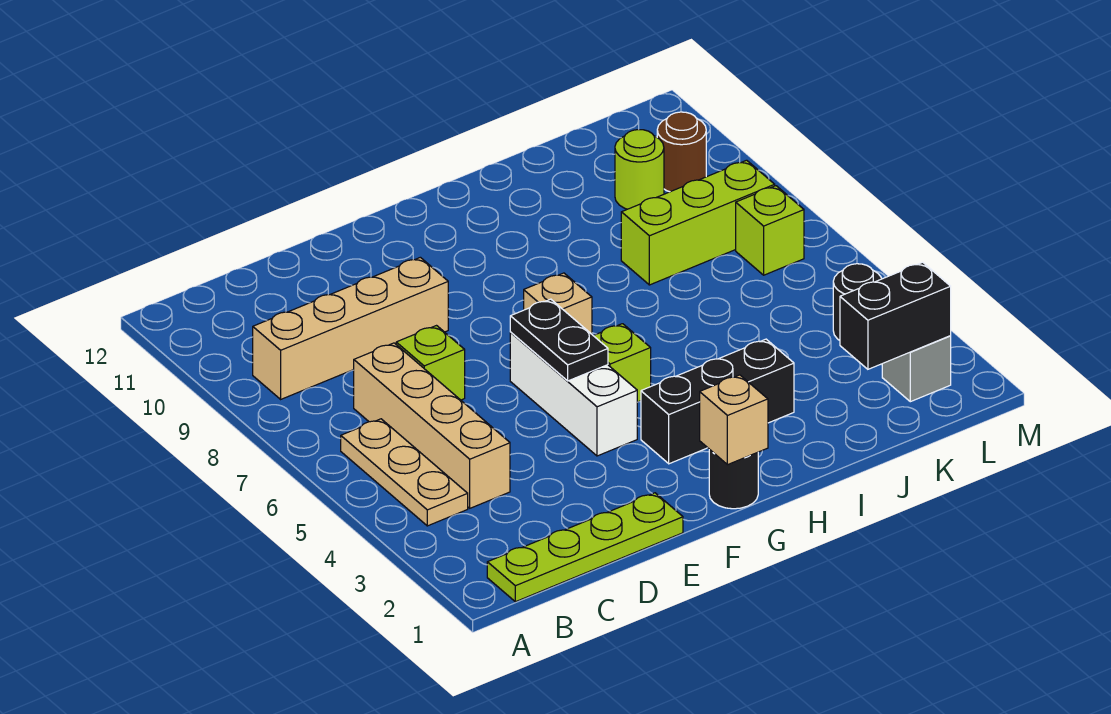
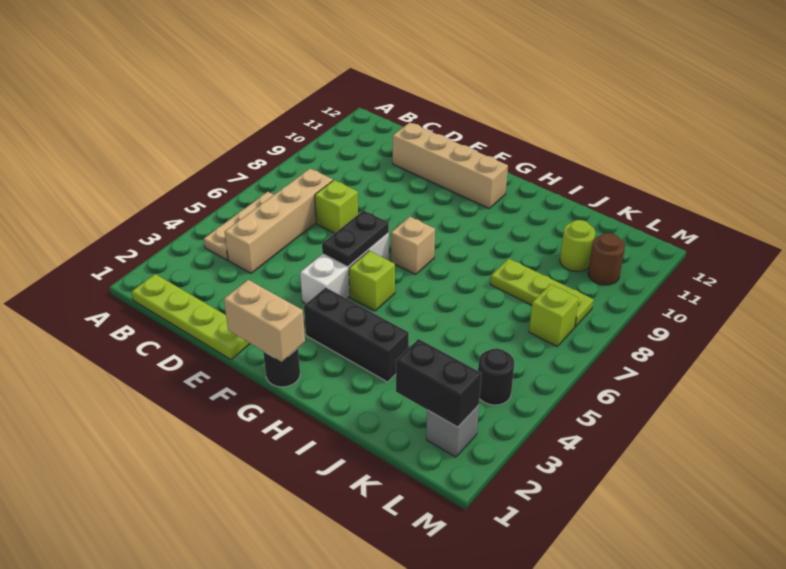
tan 1x4 brick [253,257,448,399] -> tan 1x4 brick moved to [393,123,508,208]
tan 1x1 brick [700,375,768,465] -> tan 1x2 brick [224,280,305,362]
lime 1x3 brick [621,160,775,285] -> lime 1x3 plate [490,259,594,327]

